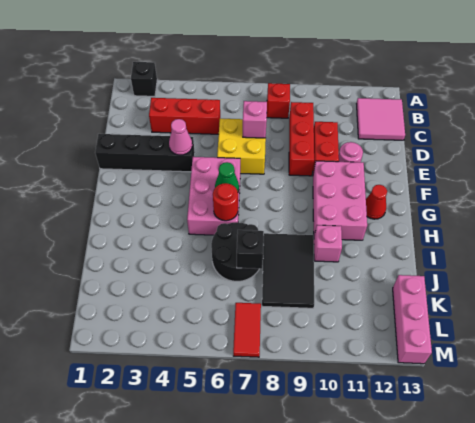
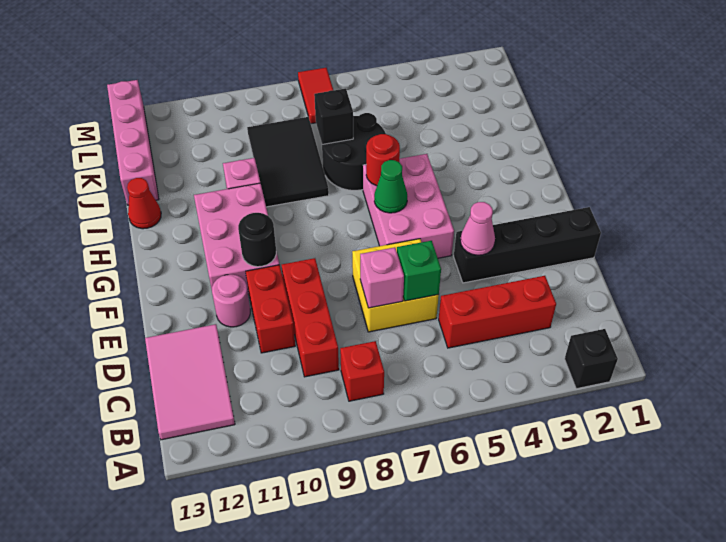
pink 2x2 tile [357,98,405,140] -> pink 2x3 tile [145,324,235,440]
none -> green 1x1 brick [397,241,441,301]
none -> black 1x1 round brick [238,213,276,267]
red 1x1 cone [366,185,387,219] -> red 1x1 cone moved to [127,178,161,229]
pink 1x3 brick [393,275,432,364] -> pink 1x4 brick [107,80,159,205]

